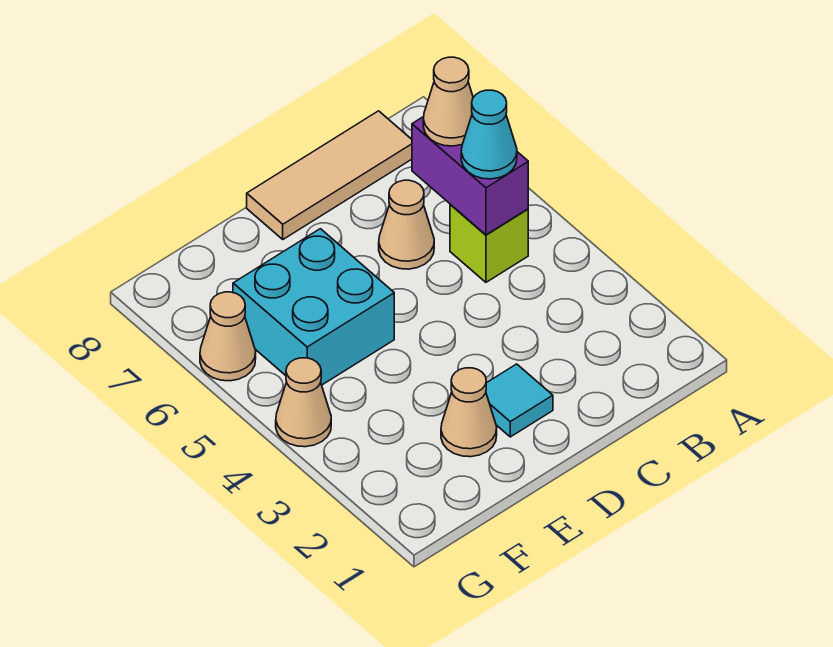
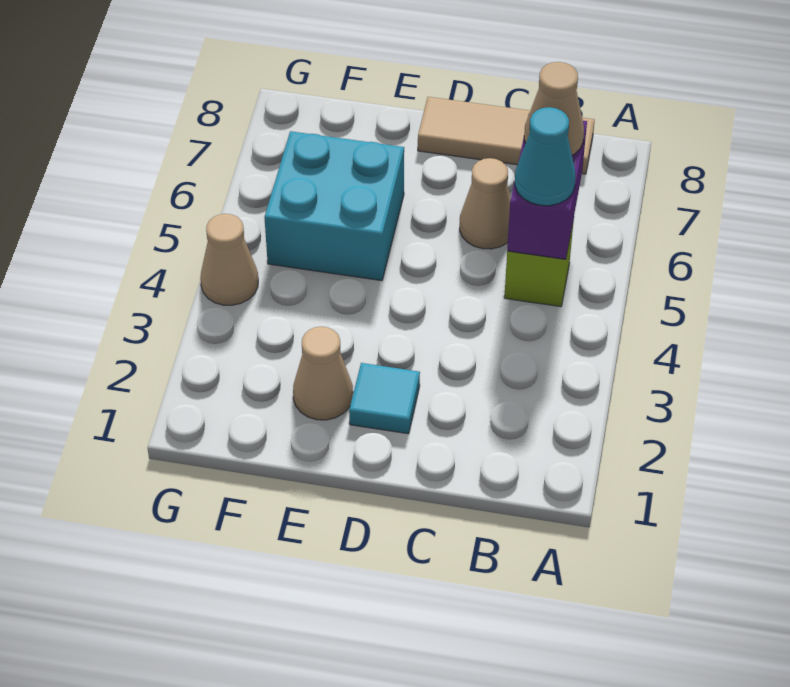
tan 1x1 cone [200,292,256,381] -> none

